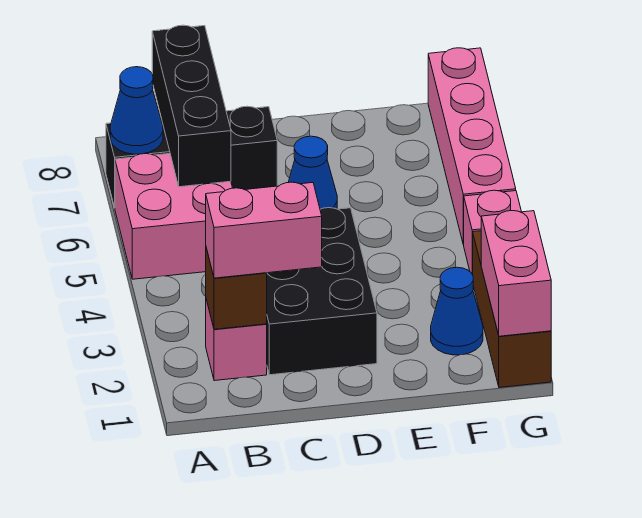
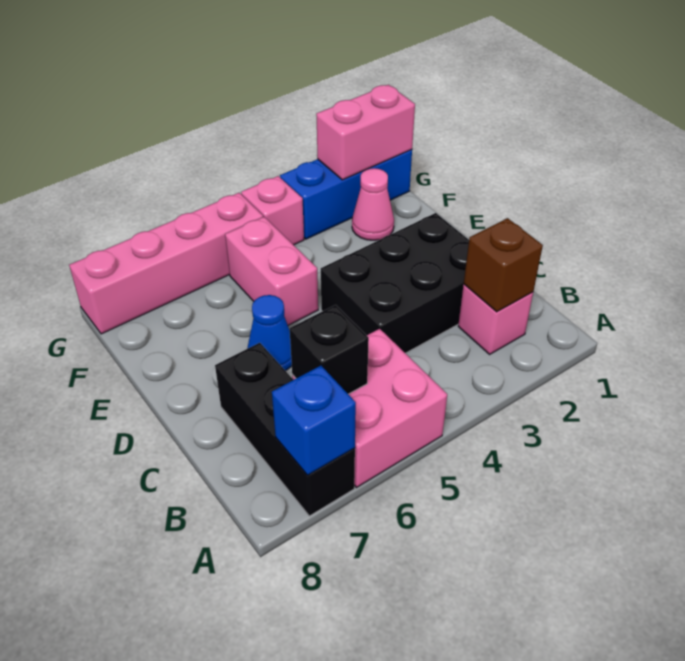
blue 1x1 cone [110,67,163,154] -> blue 1x1 brick [272,366,356,475]
pink 1x2 brick [206,182,322,278] -> pink 1x2 brick moved to [225,217,318,325]
black 1x3 brick [152,25,231,187] -> black 1x1 brick [290,305,369,394]
blue 1x1 cone [431,267,483,355] -> pink 1x1 cone [352,168,394,240]
brown 1x3 brick [473,231,551,387] -> blue 1x3 brick [280,149,412,239]

